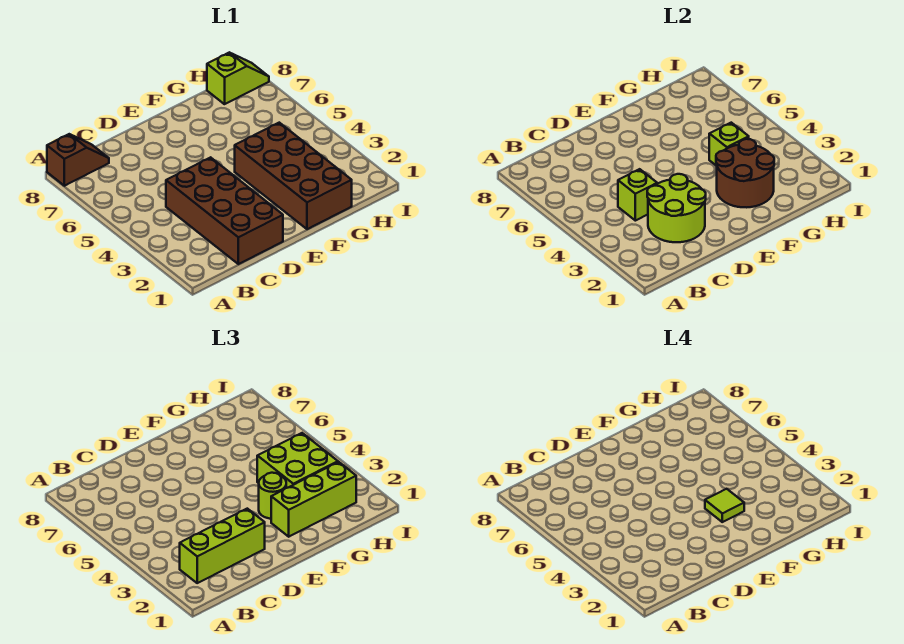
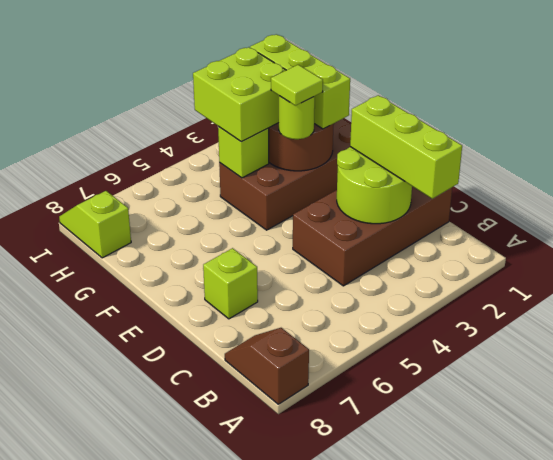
lime 1x1 brick [618,169,657,221] -> lime 1x1 brick moved to [203,248,258,319]

